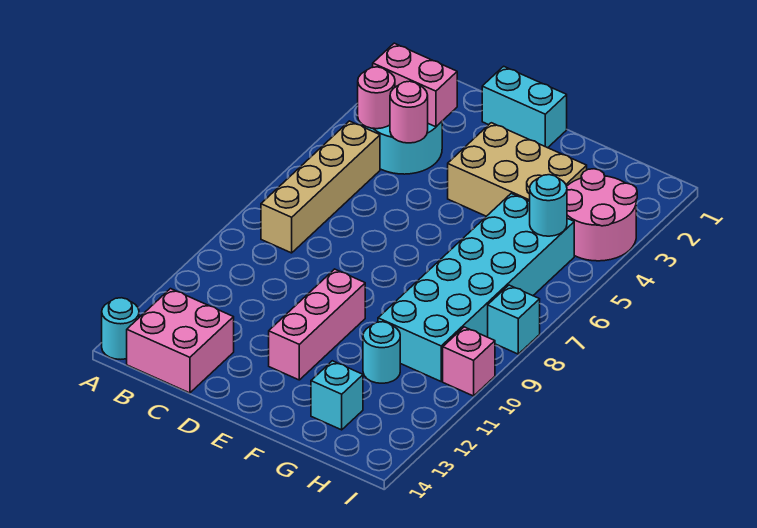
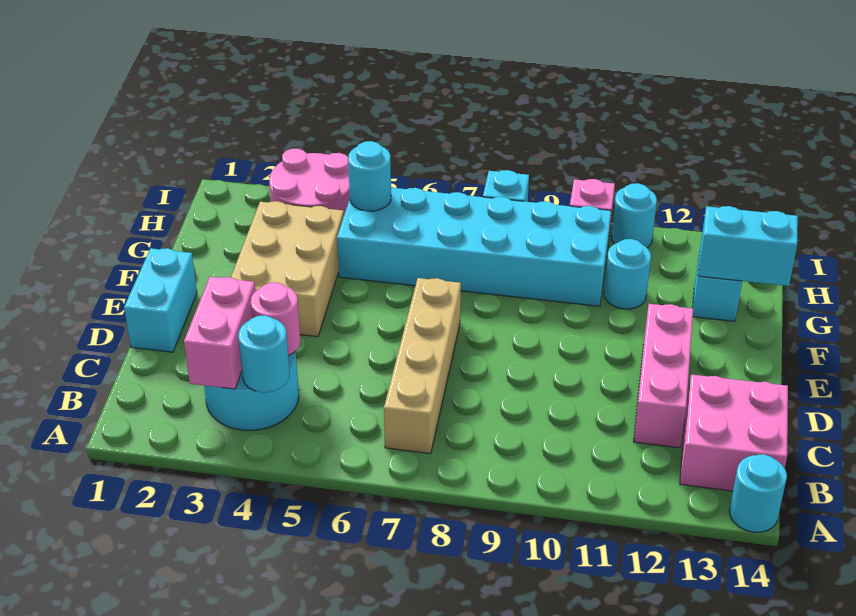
pink 1x1 round brick [358,67,395,129] -> cyan 1x1 round brick [238,315,290,392]
tan 1x4 brick [261,121,380,253] -> tan 1x4 brick turned to [384,278,461,454]
pink 1x3 brick [269,269,365,380] -> pink 1x3 brick turned to [634,304,693,448]
none -> cyan 1x2 brick [698,206,798,286]
none -> cyan 1x1 round brick [611,183,657,248]

